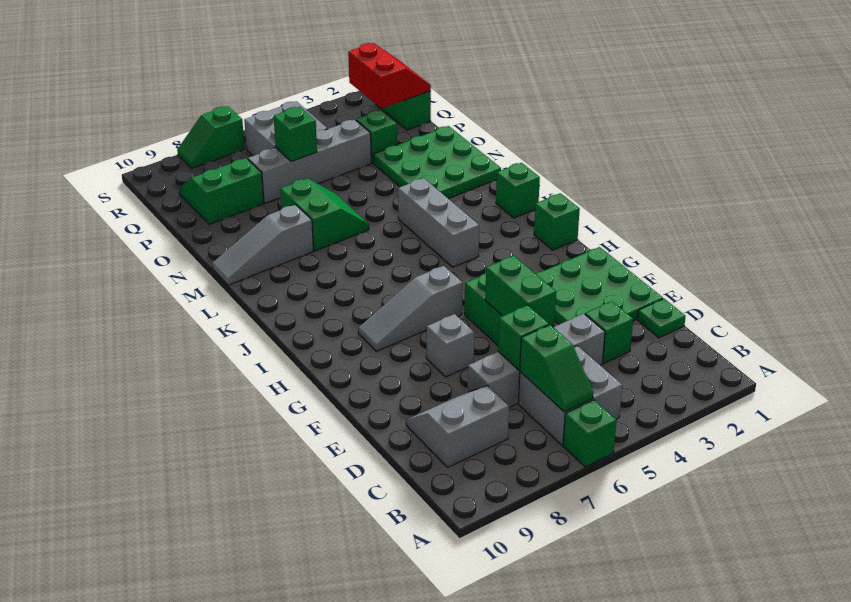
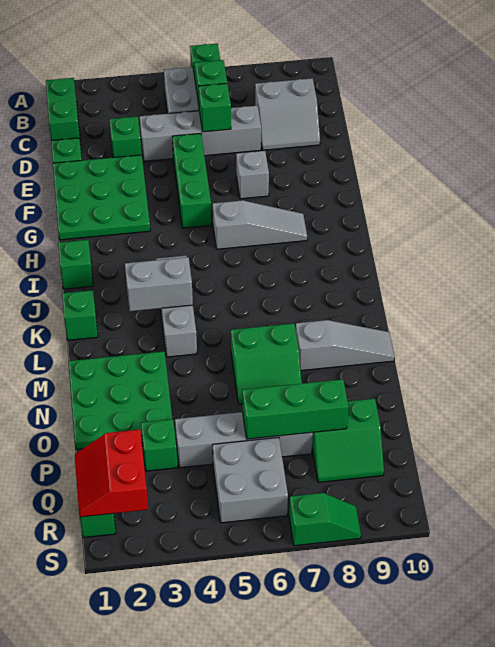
green 1x2 brick [485,256,556,326] -> green 1x2 brick moved to [46,78,80,140]
none -> grey 1x2 brick [125,257,193,311]
green 2x2 slope [280,178,369,251] -> green 2x2 slope turned to [231,323,302,404]
green 1x1 brick [274,107,317,162] -> green 1x3 brick [242,379,348,439]

